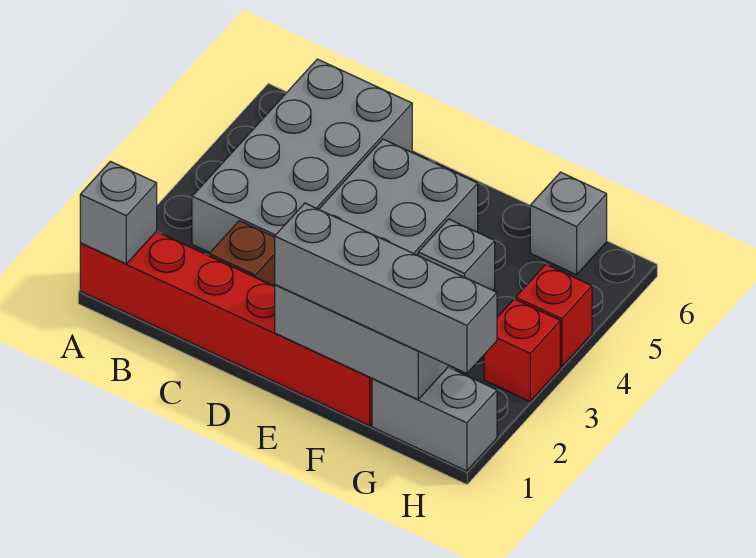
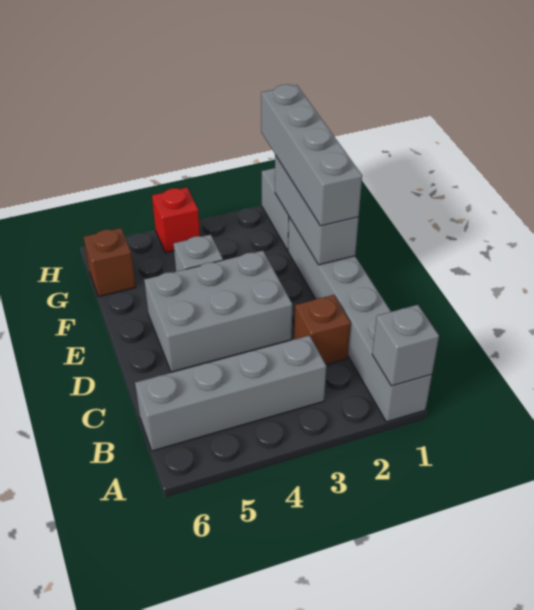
red 1x6 brick [80,231,372,426] -> grey 1x6 brick [288,217,432,422]
grey 2x4 brick [192,59,412,253] -> grey 1x4 brick [135,336,326,451]
grey 1x1 brick [530,172,607,275] -> brown 1x1 brick [84,228,136,297]
red 1x1 brick [484,299,560,401] -> none

